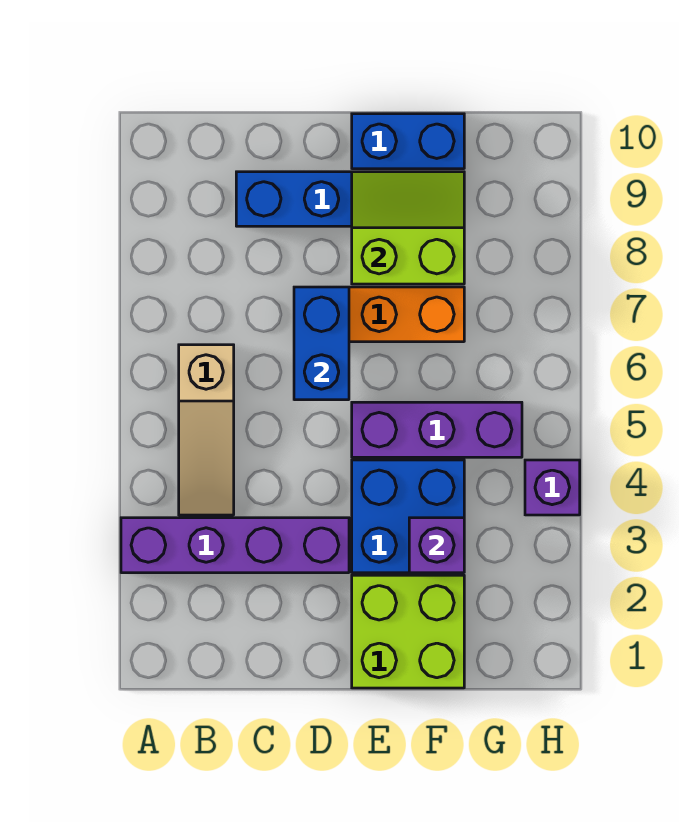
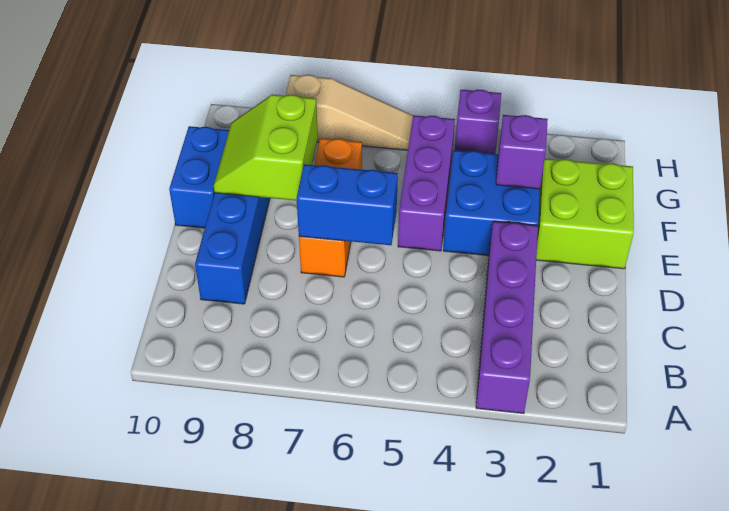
tan 1x3 slope [179,345,234,515] -> tan 1x3 slope moved to [286,75,413,150]

